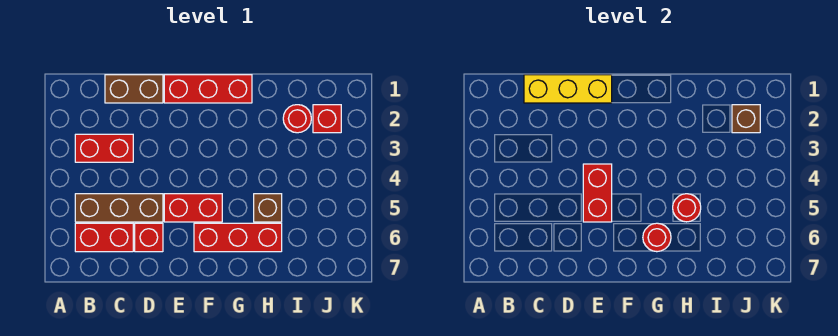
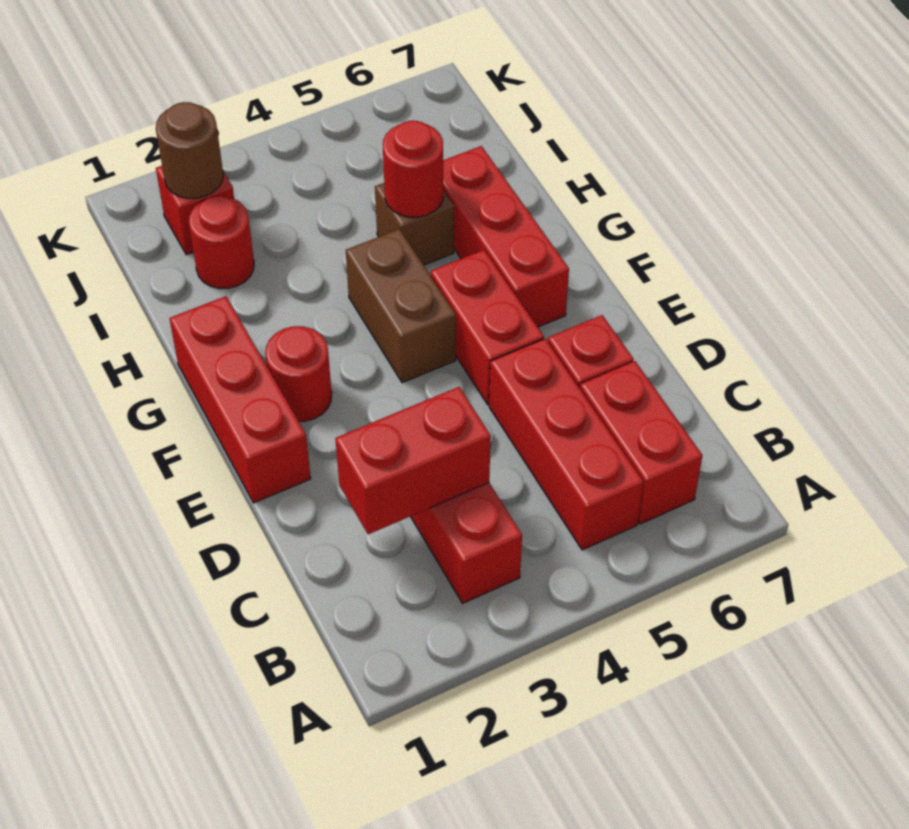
brown 1x3 brick [75,194,163,222] -> red 1x3 brick [489,339,643,550]
brown 1x2 brick [105,75,163,103] -> brown 1x2 brick moved to [346,229,456,383]
yellow 1x3 brick [524,75,612,103] -> none
red 1x2 brick [583,164,612,222] -> red 1x2 brick moved to [335,387,491,534]
red 1x1 round brick [643,223,671,252] -> red 1x1 round brick moved to [265,326,332,421]
brown 1x1 brick [732,105,760,133] -> brown 1x1 round brick [156,102,223,198]

